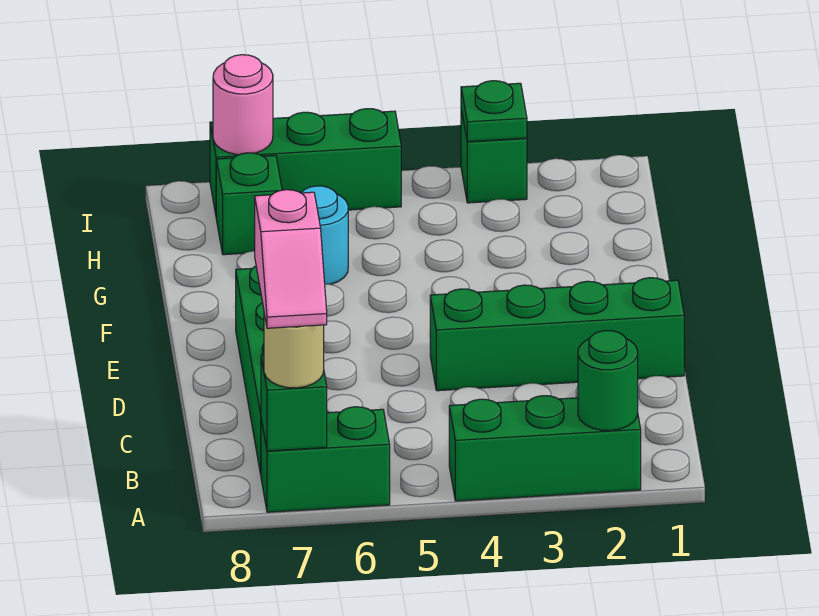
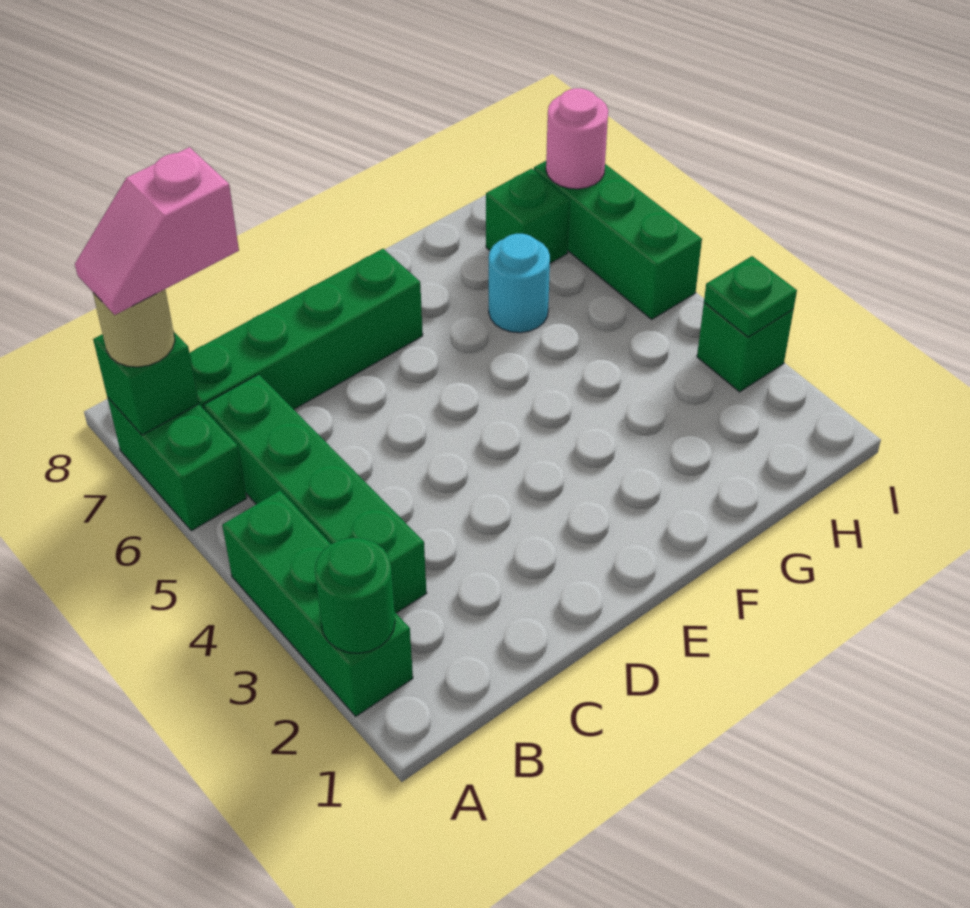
green 1x4 brick [430,278,684,391] -> green 1x4 brick moved to [204,374,427,613]

